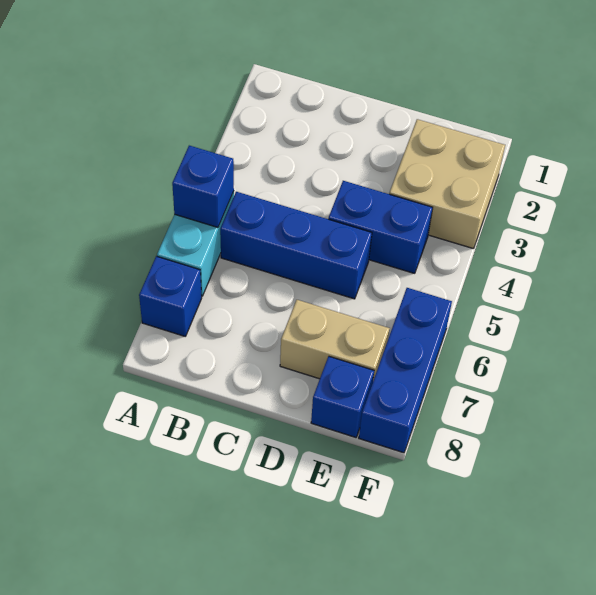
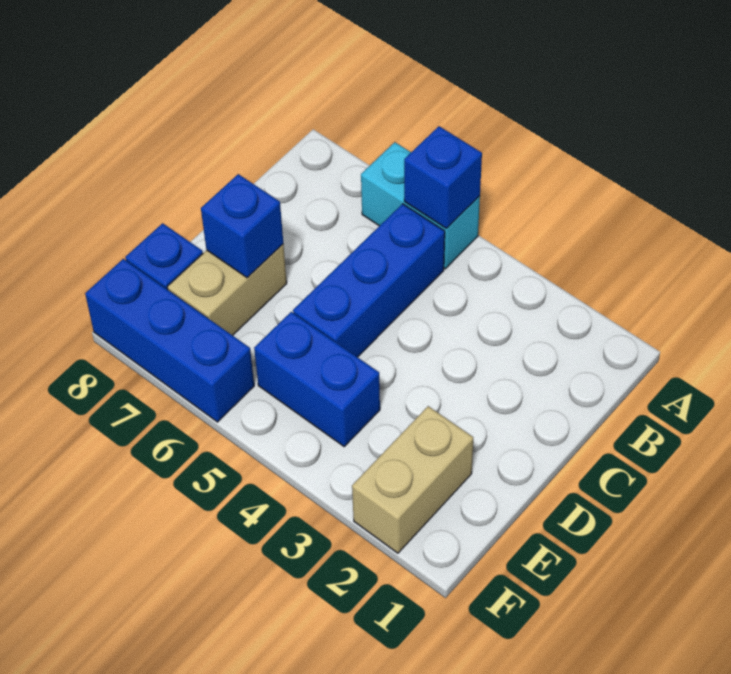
blue 1x1 brick [139,256,202,336] -> blue 1x1 brick moved to [201,174,283,278]
blue 1x2 brick [329,181,433,273] -> blue 1x2 brick turned to [254,312,380,446]
tan 2x2 brick [389,119,505,249] -> tan 1x2 brick [352,406,473,553]

